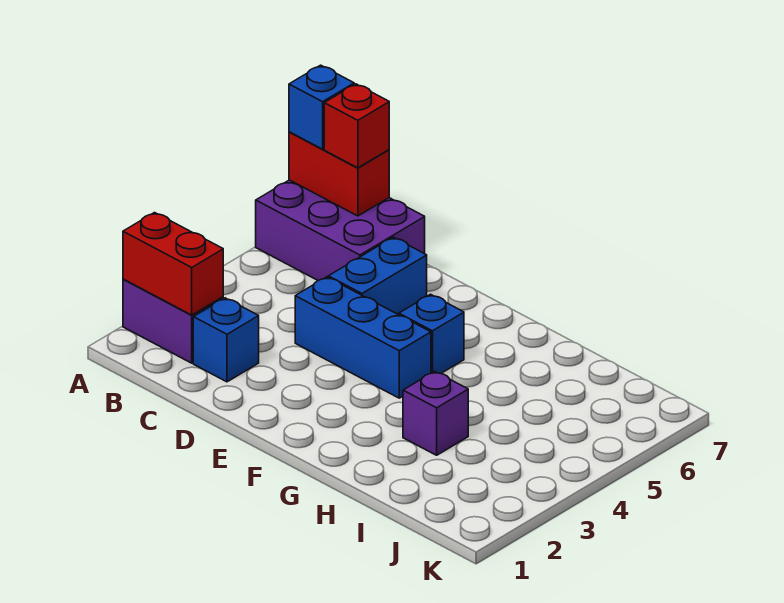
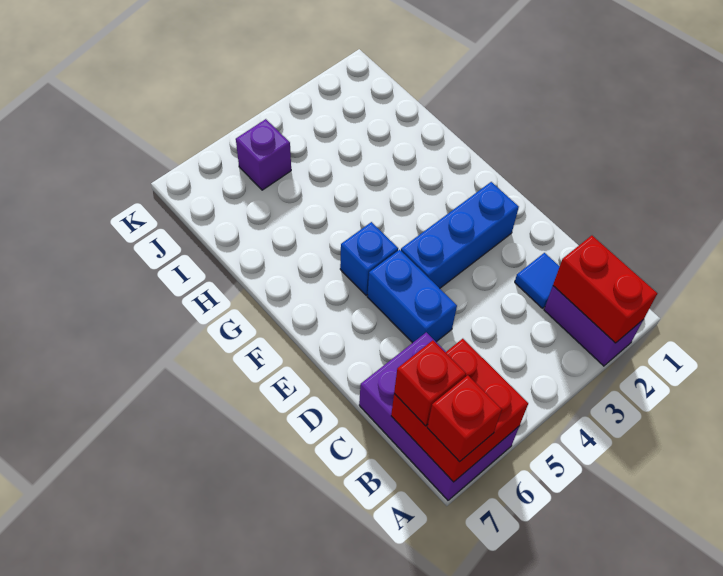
red 1x2 brick [289,132,389,216] -> red 2x2 brick [391,339,528,482]
blue 1x1 brick [289,65,354,149] -> red 1x1 brick [427,375,502,462]
blue 1x1 brick [193,298,259,382] -> blue 1x1 tile [515,253,560,308]
blue 1x3 brick [295,277,431,398] -> blue 1x3 brick turned to [401,182,519,288]
blue 1x2 brick [328,237,427,315] -> blue 1x2 brick turned to [367,250,457,343]
purple 1x1 brick [403,371,468,455] -> purple 1x1 brick moved to [236,119,291,190]

